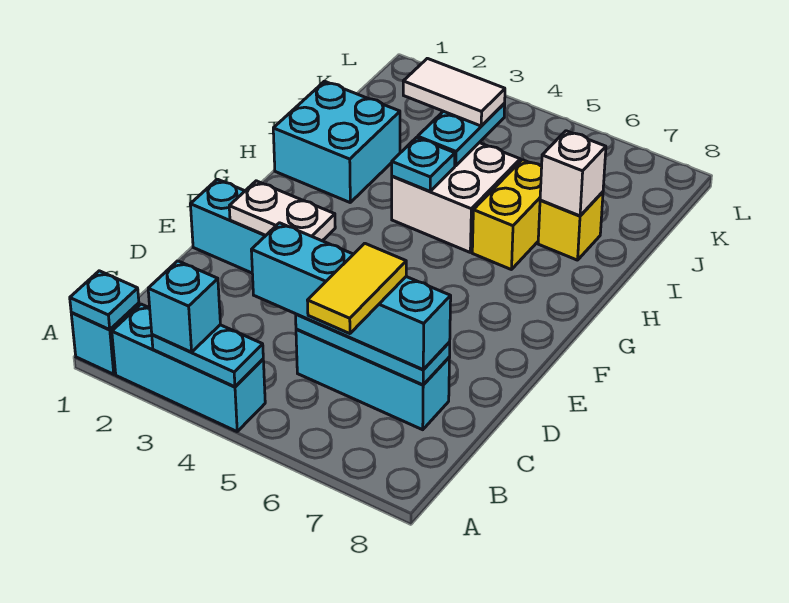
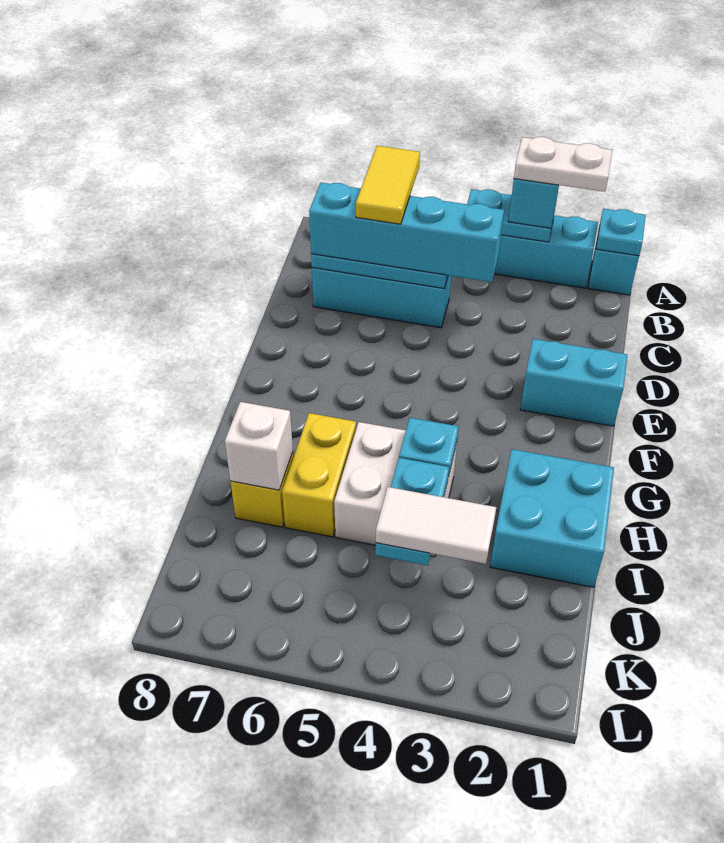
white 1x2 plate [229,181,335,241] -> white 1x2 plate moved to [514,137,612,192]

